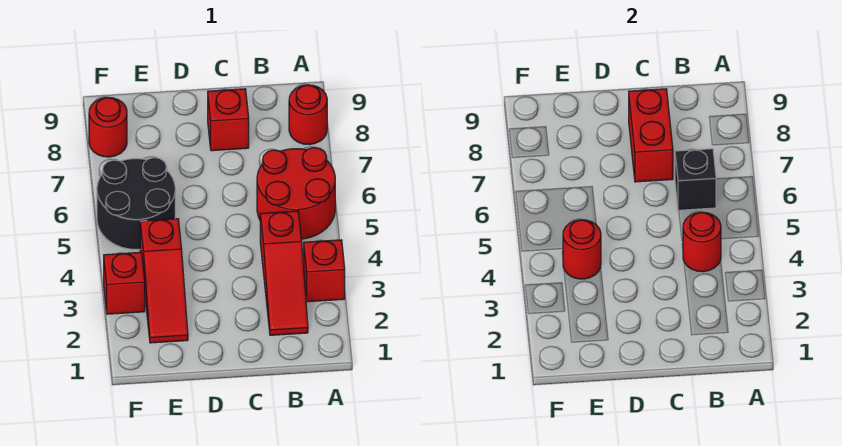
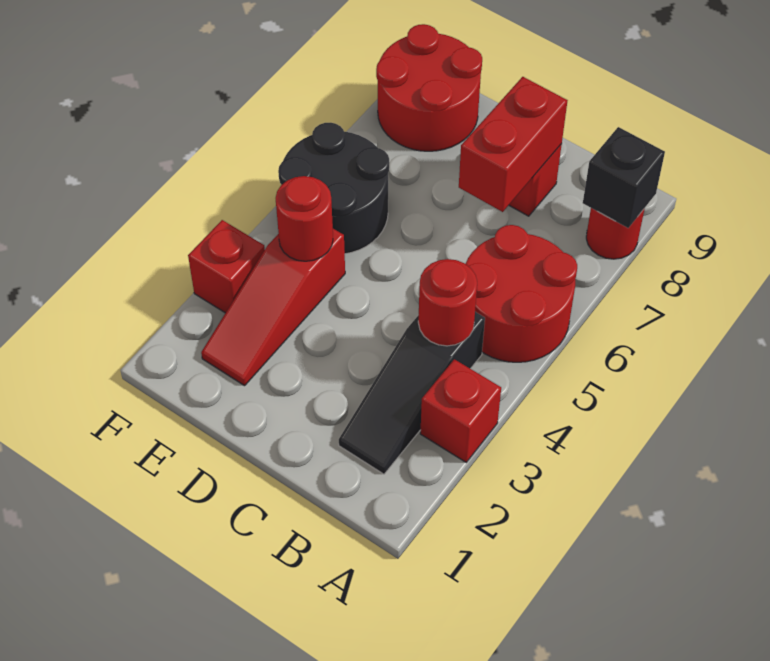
red 1x3 slope [260,211,308,335] -> black 1x3 slope [339,312,485,474]
black 1x1 brick [675,149,716,211] -> black 1x1 brick moved to [583,127,665,228]
red 1x1 round brick [89,98,127,157] -> red 2x2 round brick [376,24,482,151]

